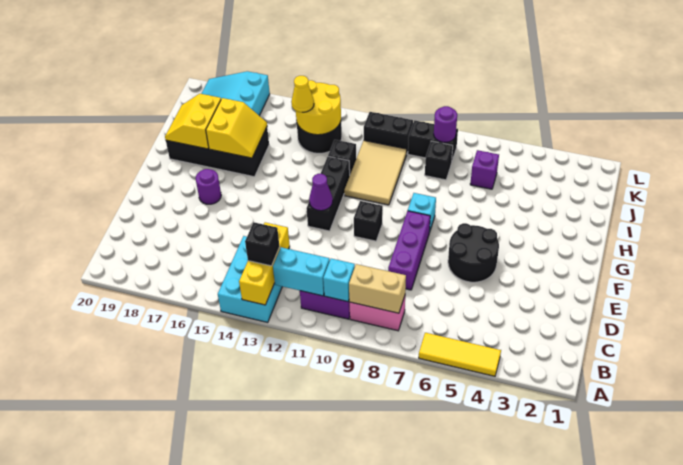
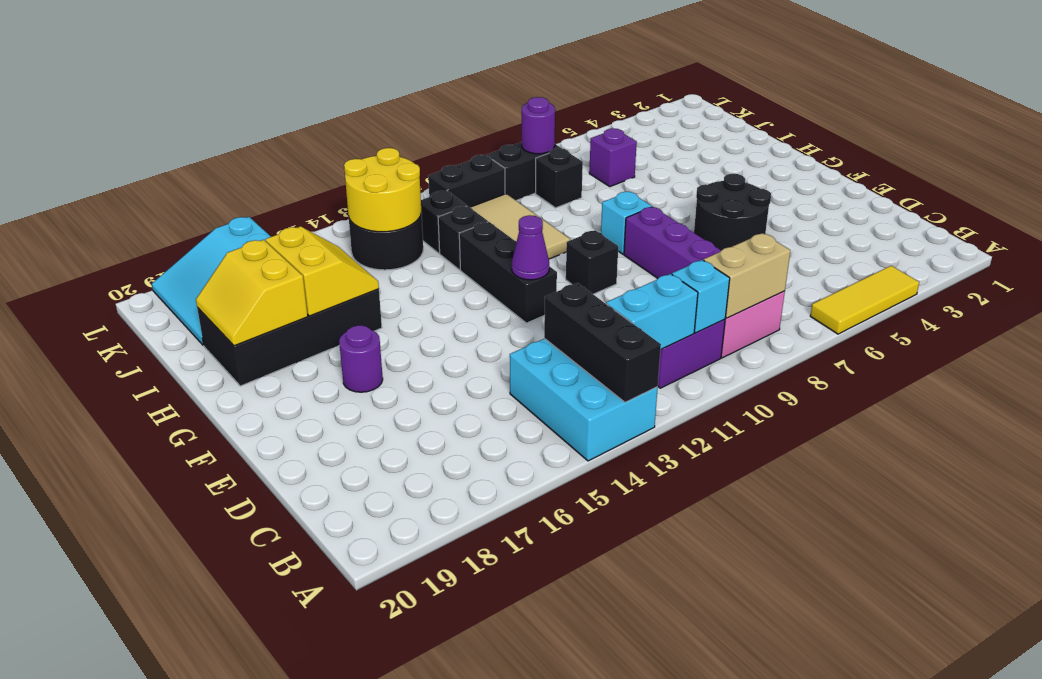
yellow 1x3 brick [239,222,290,305] -> black 1x3 brick [544,283,661,402]
black 1x1 brick [245,222,280,266] -> black 1x1 brick moved to [421,191,467,253]
yellow 1x1 cone [291,76,314,112] -> none

